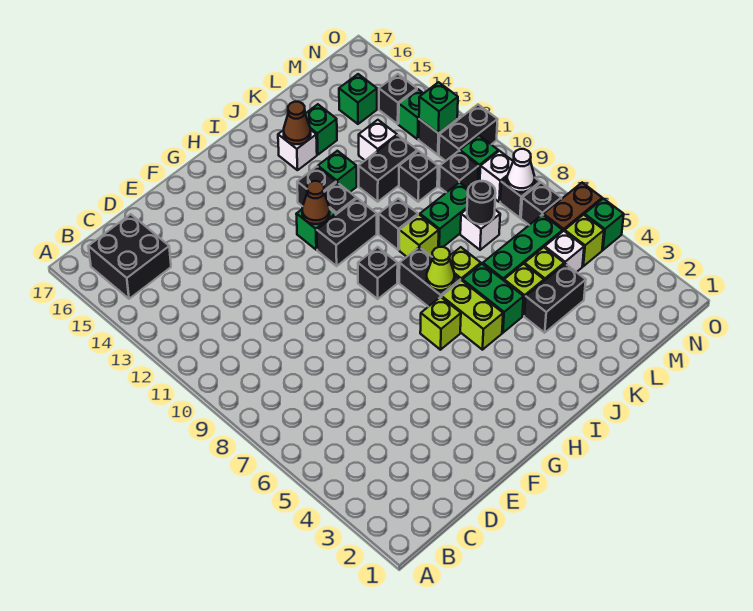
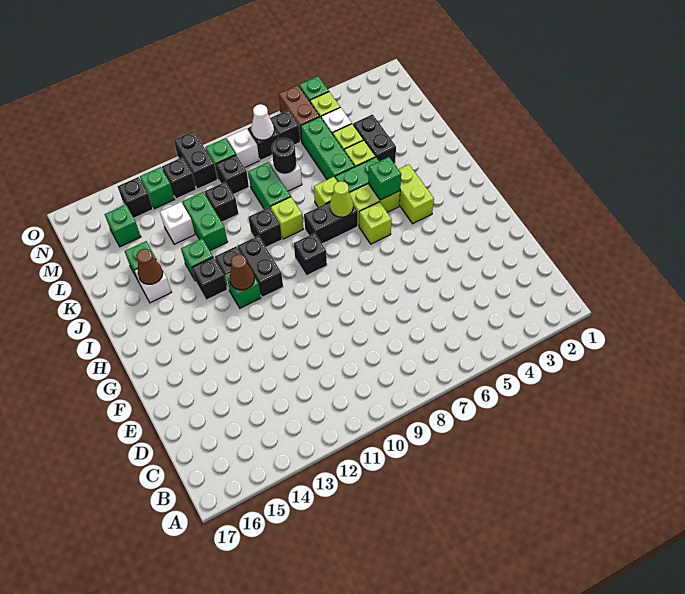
black 2x2 brick [88,214,171,299] -> none
none -> lime 1x2 brick [398,164,434,224]
black 1x2 brick [358,135,417,202] -> green 1x2 brick [182,192,228,250]
green 1x1 brick [419,82,458,133] -> green 1x1 brick moved to [368,157,401,200]

